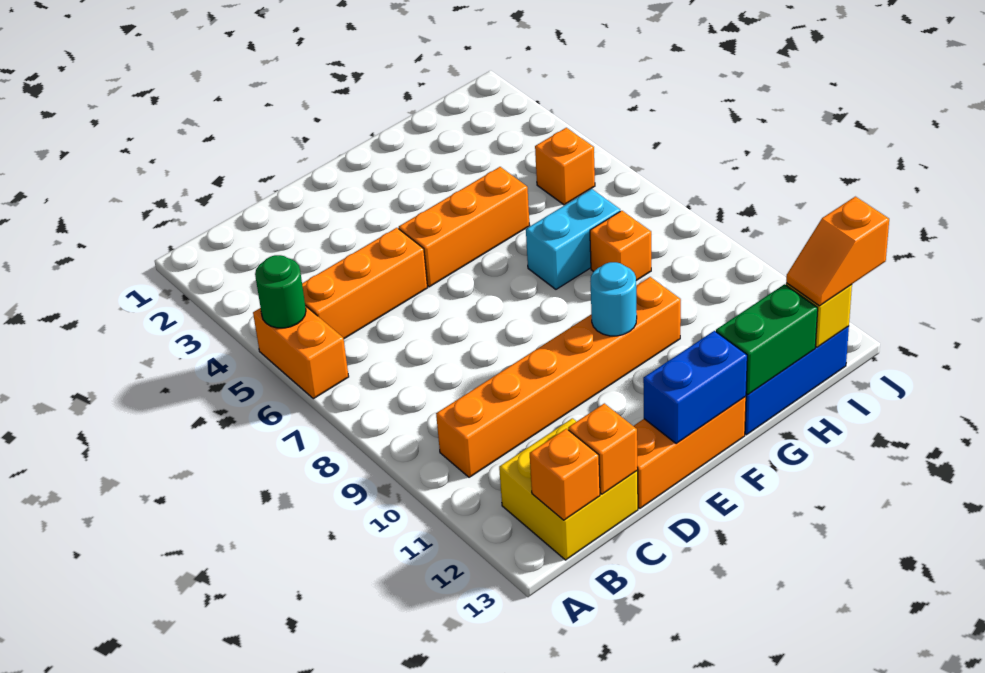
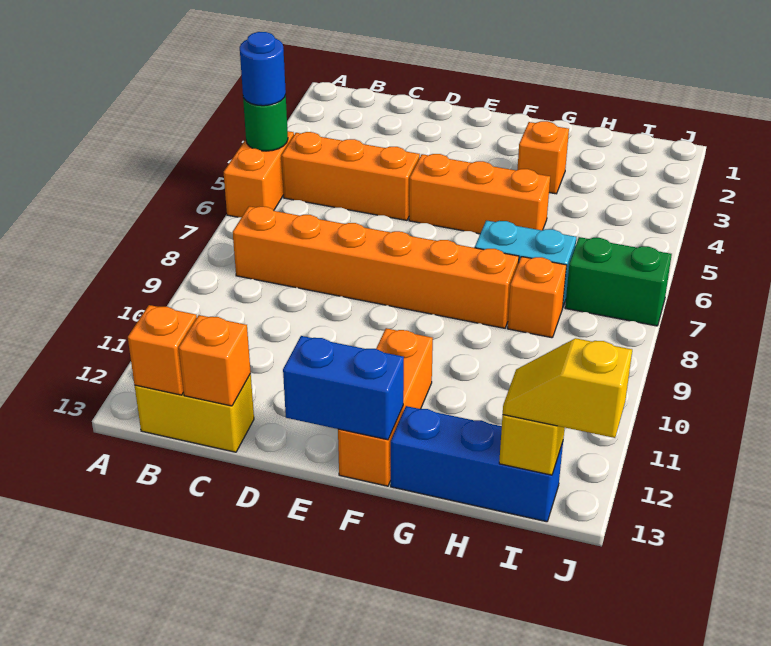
none -> blue 1x1 round brick [240,32,286,106]
orange 1x6 brick [436,277,681,477] -> orange 1x6 brick moved to [233,206,519,328]
yellow 2x2 brick [499,418,638,560] -> yellow 1x2 brick [135,374,254,452]
orange 1x3 brick [634,396,746,508] -> orange 1x3 brick turned to [338,328,433,486]
cyan 1x1 round brick [590,262,637,336] -> none
green 1x2 brick [716,284,818,394] -> green 1x2 brick moved to [565,237,672,326]
orange 1x1 brick [535,128,595,205] -> orange 1x1 brick moved to [517,121,569,194]
orange 1x2 slope [786,197,889,306] -> yellow 1x2 slope [503,338,632,438]

